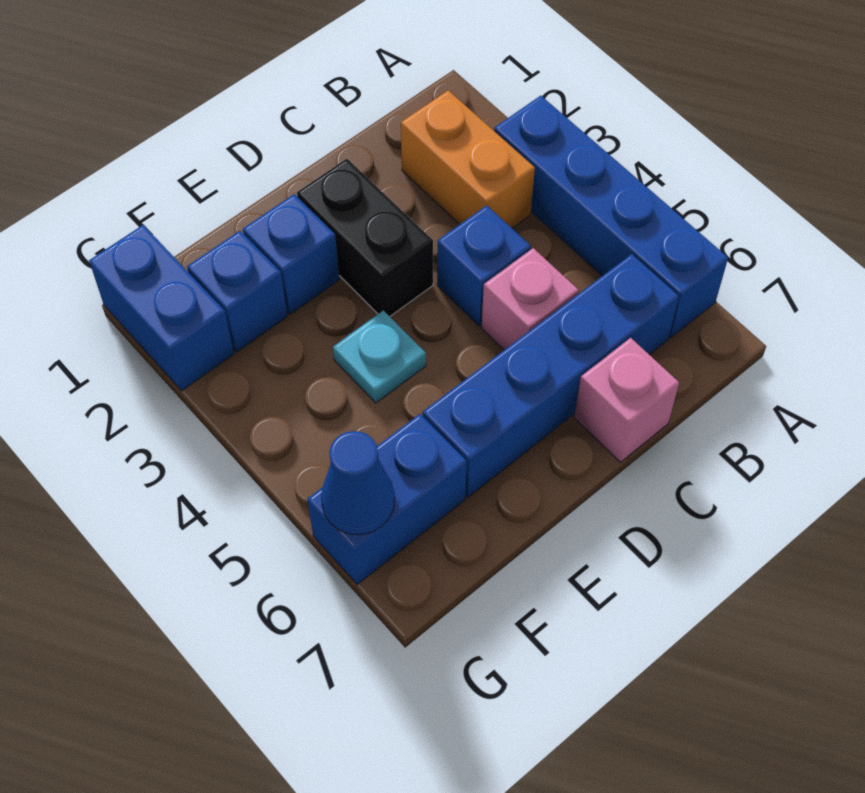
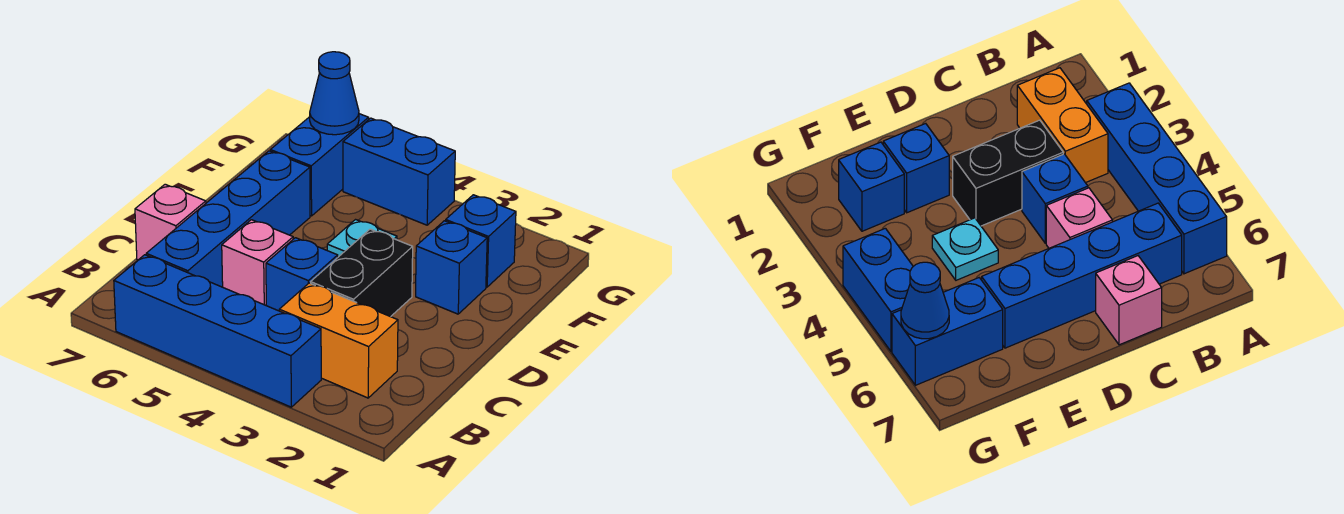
black 1x2 brick [297,159,433,316] -> black 1x2 brick turned to [311,229,413,317]
blue 1x2 brick [89,225,234,391] -> blue 1x2 brick moved to [343,118,455,225]

